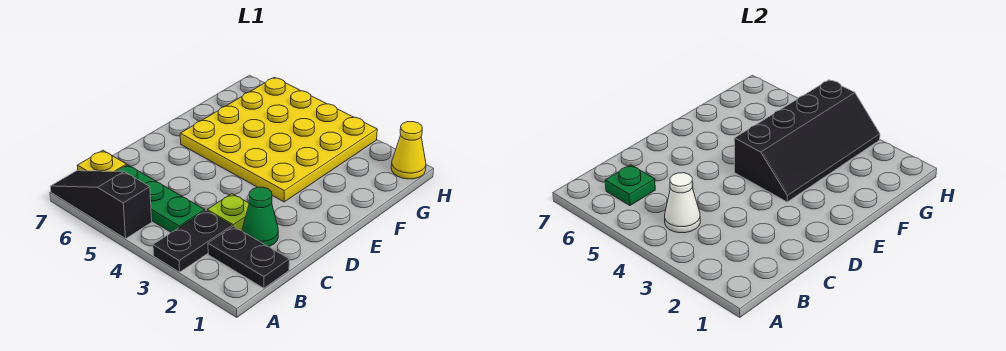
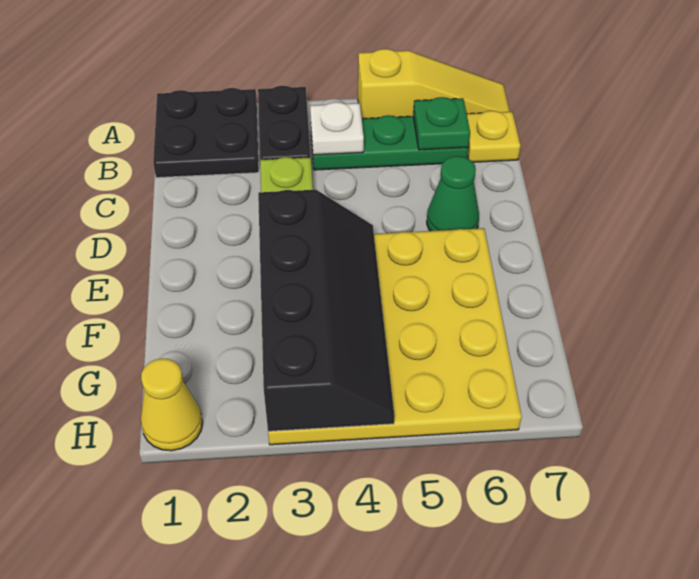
black 1x3 slope [50,171,152,239] -> yellow 1x3 slope [358,49,510,119]
black 1x2 plate [208,226,289,288] -> black 2x2 plate [153,88,259,178]
white 1x1 cone [665,173,700,233] -> white 1x1 plate [310,102,364,155]
green 1x1 cone [242,187,278,247] -> green 1x1 cone moved to [427,156,479,231]
black 2x4 slope [734,80,880,202] -> black 2x4 slope turned to [258,190,395,431]

